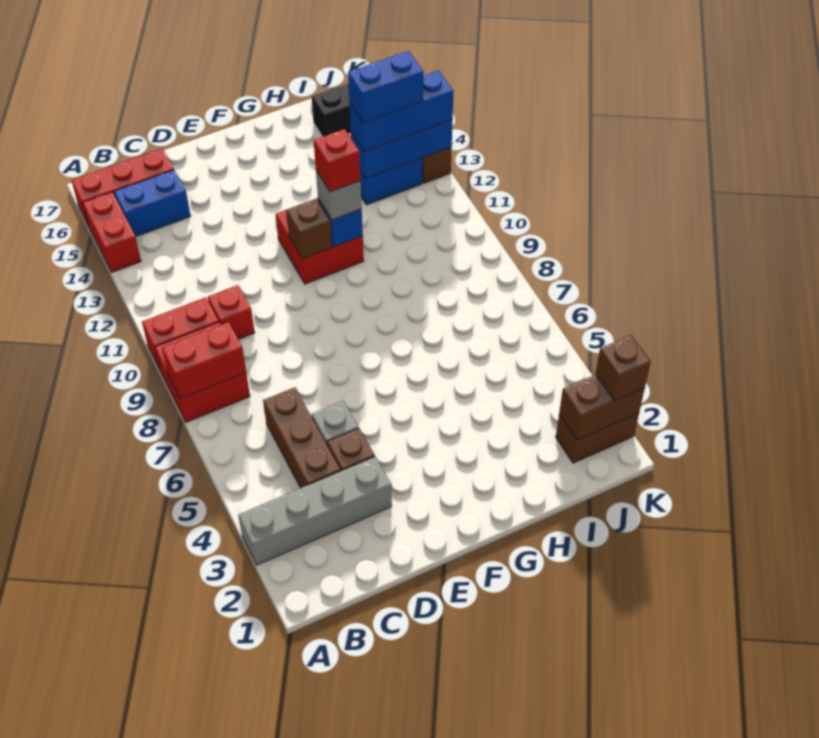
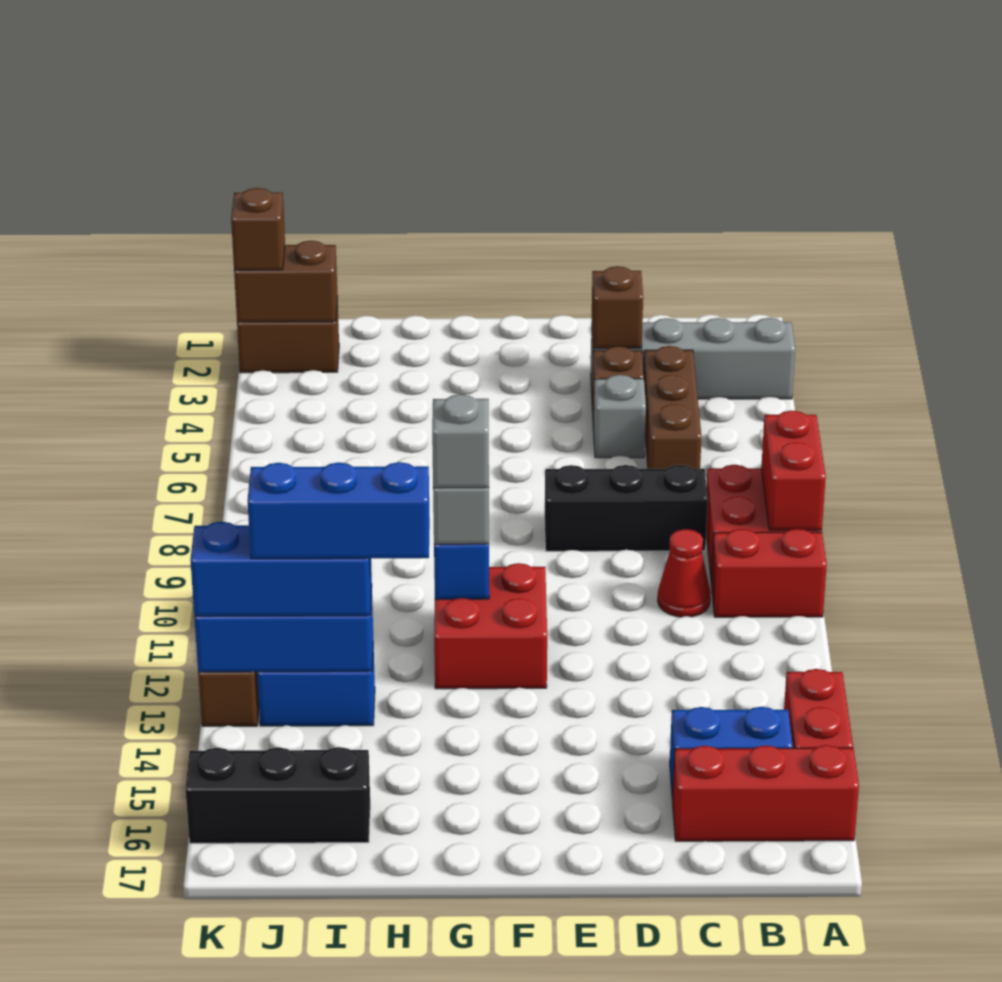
red 1x2 brick [162,322,246,399] -> red 1x2 brick turned to [761,411,826,530]
none -> black 1x3 brick [545,465,708,551]
red 1x1 brick [208,285,255,339] -> red 1x1 cone [658,529,711,617]
brown 1x1 brick [286,199,332,259] -> brown 1x1 brick moved to [592,266,643,349]
red 1x1 brick [314,129,361,192] -> grey 1x1 brick [432,394,489,488]
blue 1x2 brick [348,51,424,123] -> blue 1x3 brick [248,462,430,559]

